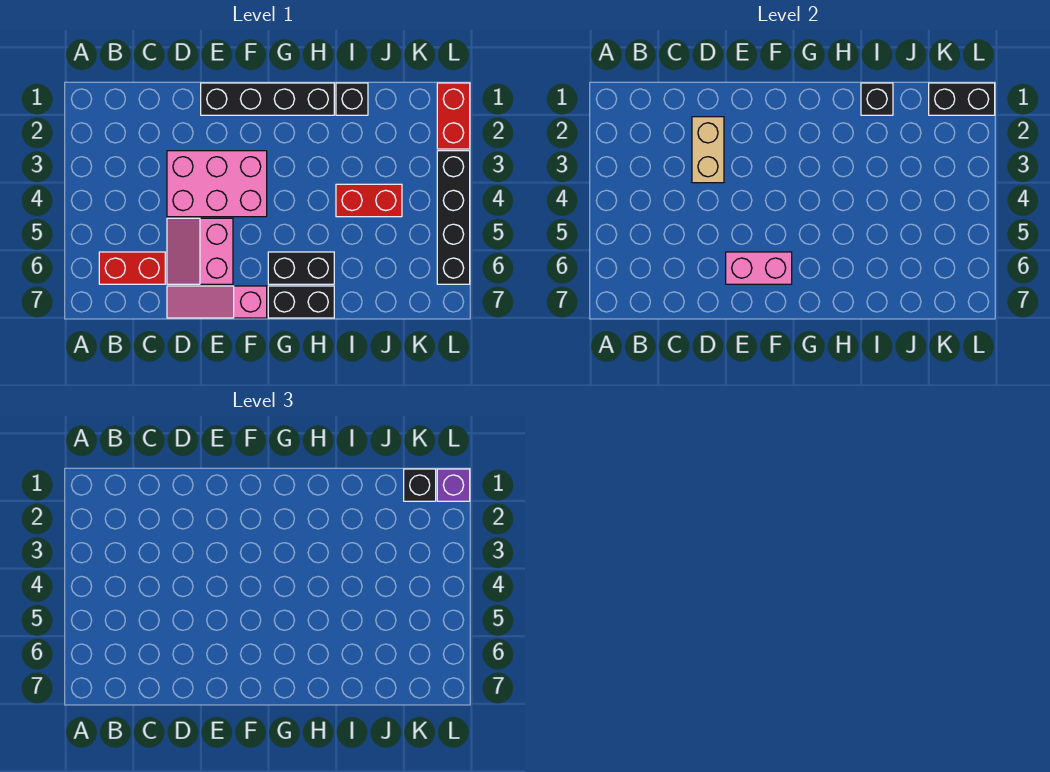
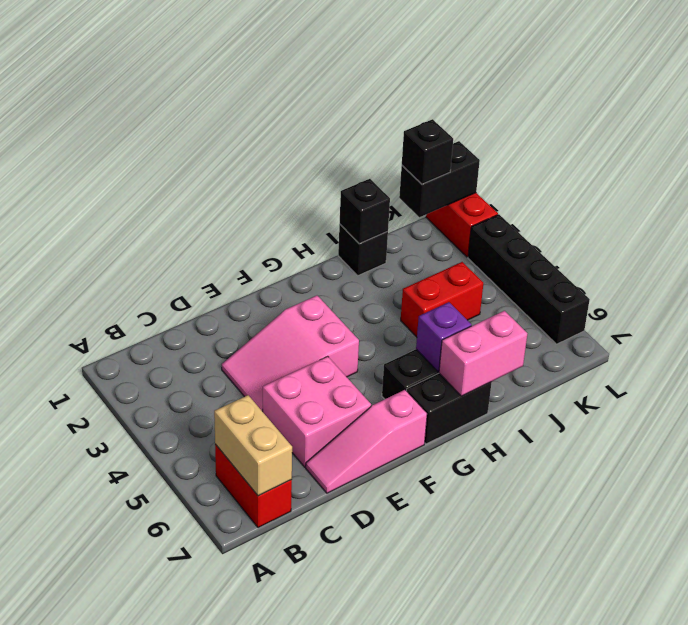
red 1x2 brick [99,252,165,284] -> red 1x2 brick turned to [215,444,292,528]
tan 1x2 brick [692,117,724,183] -> tan 1x2 brick moved to [214,395,292,496]
pink 2x3 brick [167,151,267,217] -> pink 2x3 slope [222,296,359,412]
pink 2x2 slope [167,218,233,284] -> pink 2x2 brick [263,356,371,467]
black 1x4 brick [201,83,334,115] -> none
pink 1x2 brick [726,252,792,284] -> pink 1x2 brick moved to [439,311,527,396]
purple 1x1 brick [437,469,470,501] -> purple 1x1 brick moved to [416,302,471,372]

